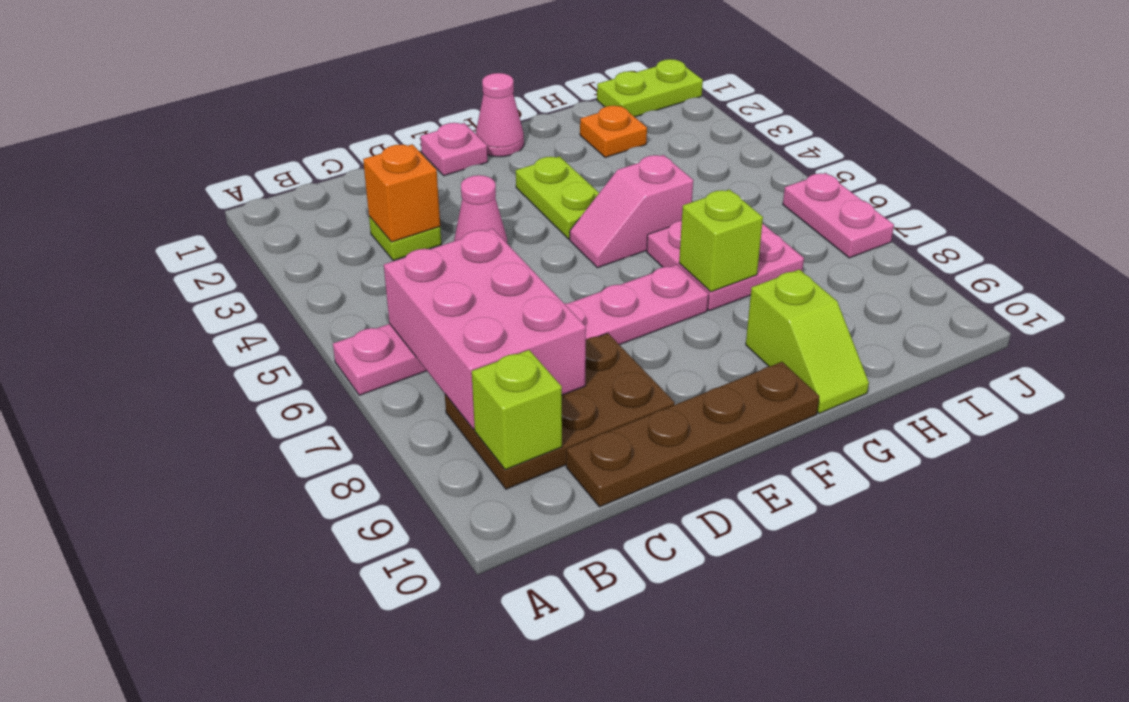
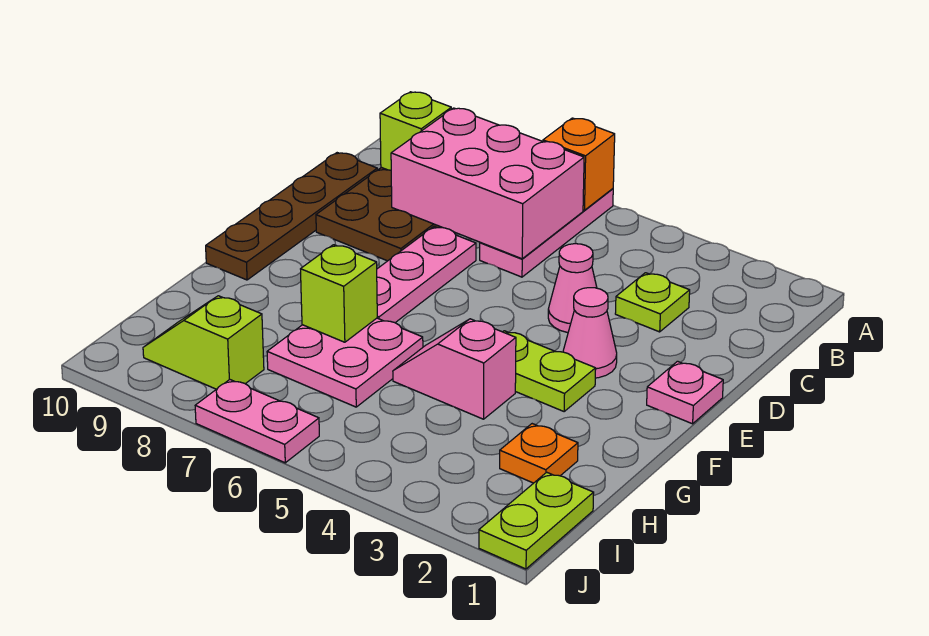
orange 1x1 brick [363,144,440,242] -> orange 1x1 brick moved to [543,118,615,210]
pink 1x1 cone [476,73,524,157] -> pink 1x1 cone moved to [563,288,617,378]
pink 1x2 slope [570,155,693,268] -> pink 1x2 slope turned to [393,319,516,419]
lime 1x2 slope [746,269,869,413] -> lime 1x2 slope moved to [143,296,264,389]

